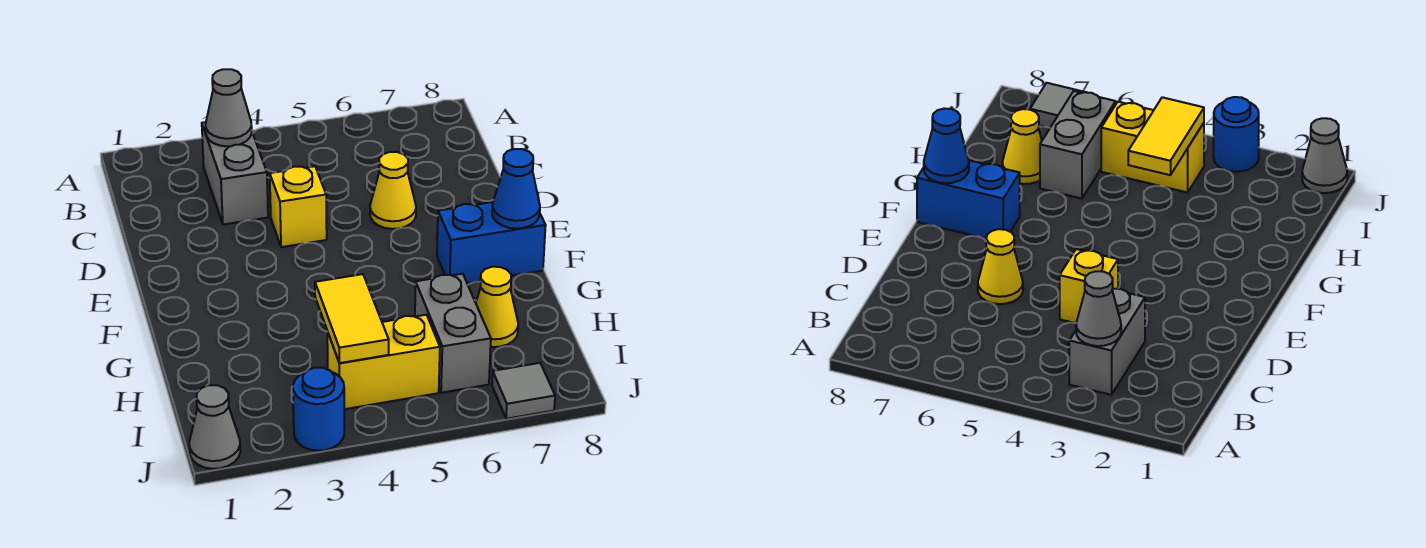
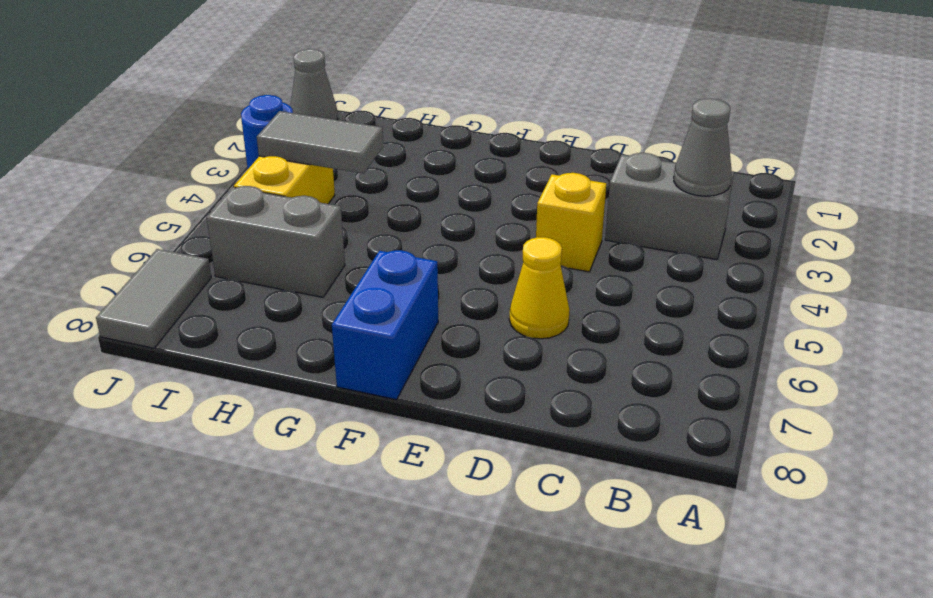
blue 1x1 cone [492,149,540,228] -> none
yellow 1x2 tile [315,274,389,363] -> grey 1x2 tile [257,111,383,174]
yellow 1x1 cone [476,267,518,347] -> none
grey 1x1 tile [492,363,555,419] -> grey 1x2 tile [96,249,211,348]

